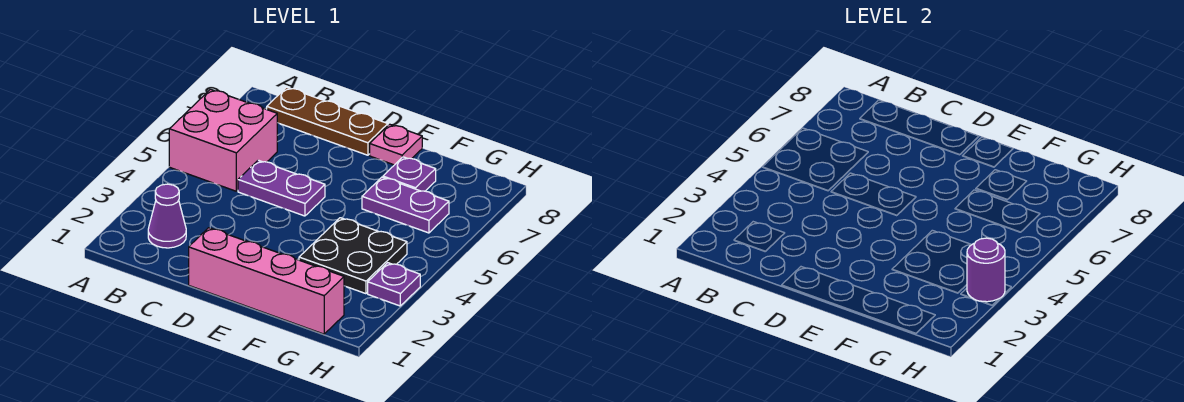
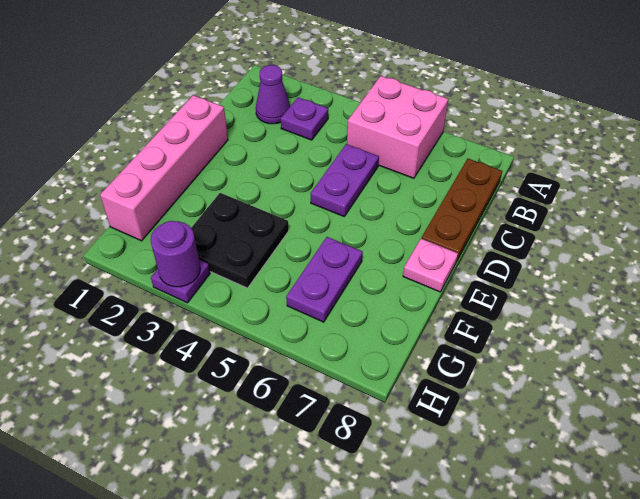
purple 1x1 plate [383,157,436,191] -> purple 1x1 plate moved to [281,97,328,140]

